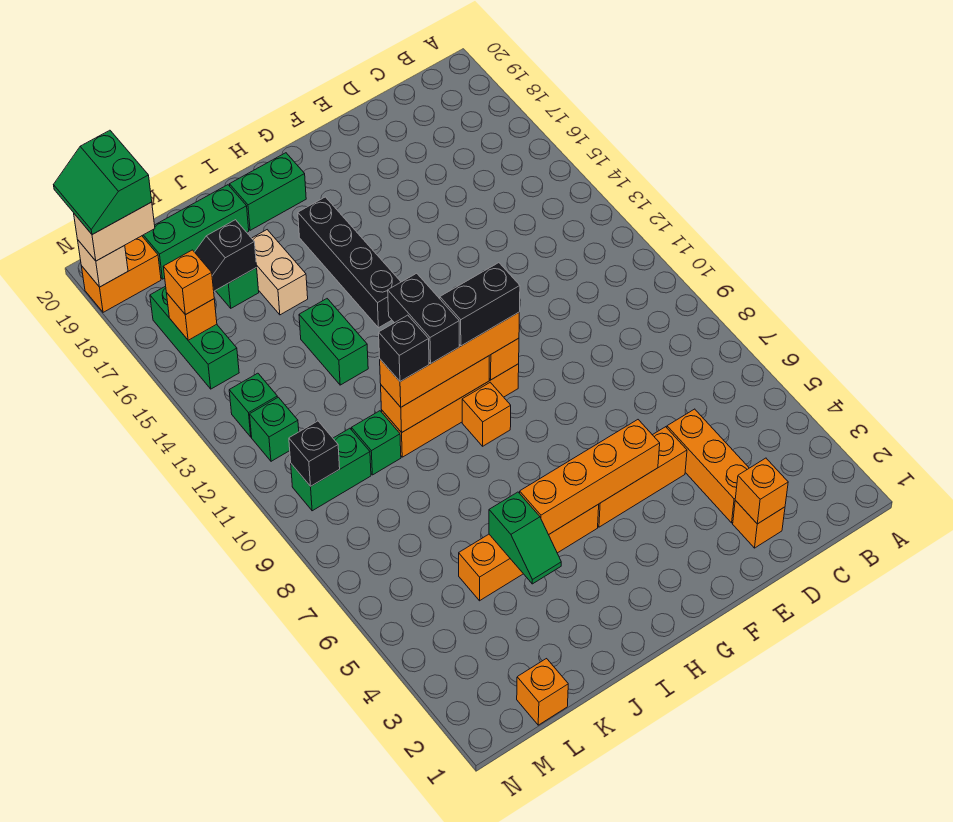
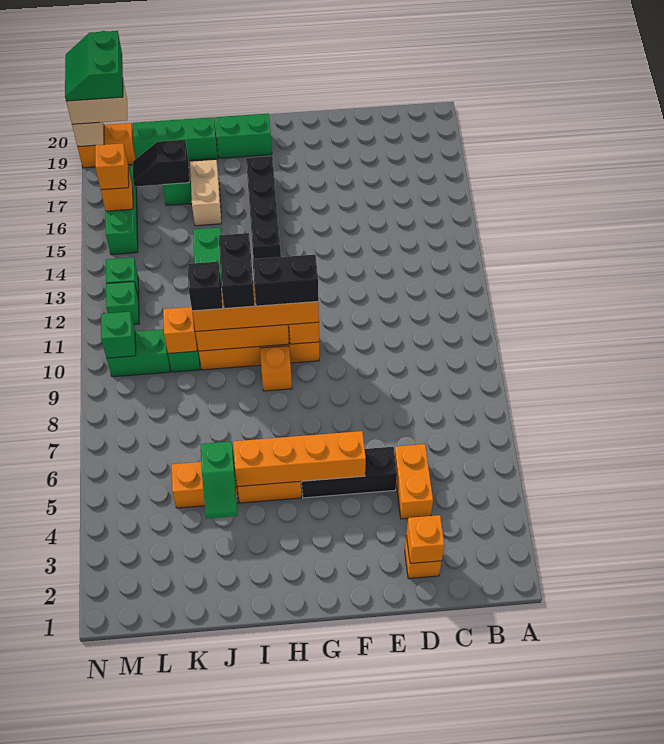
orange 1x3 brick [667,409,749,523] -> orange 1x2 brick [395,444,433,519]
orange 1x3 brick [598,427,687,527] -> black 1x3 brick [301,447,397,498]
orange 1x1 brick [517,659,568,725] -> orange 1x1 brick moved to [163,307,197,353]
black 1x1 brick [289,421,340,486] -> green 1x1 brick [101,312,136,358]

